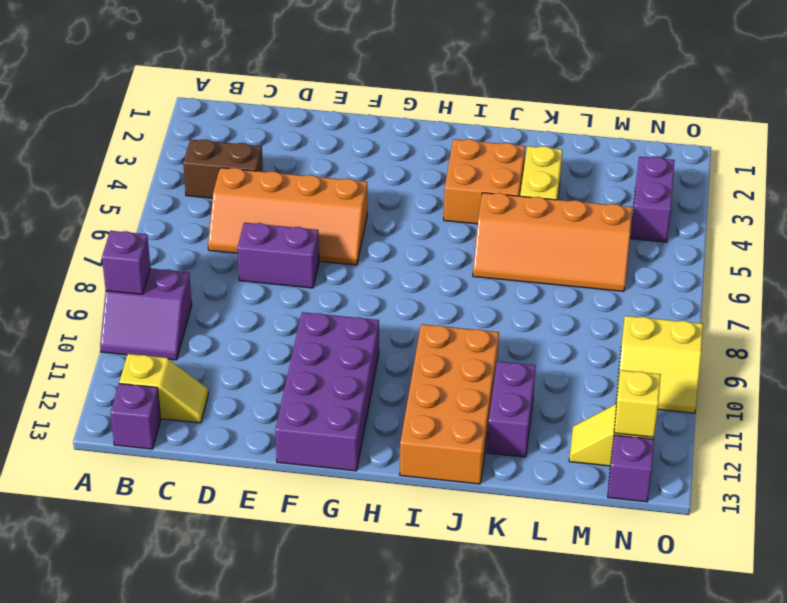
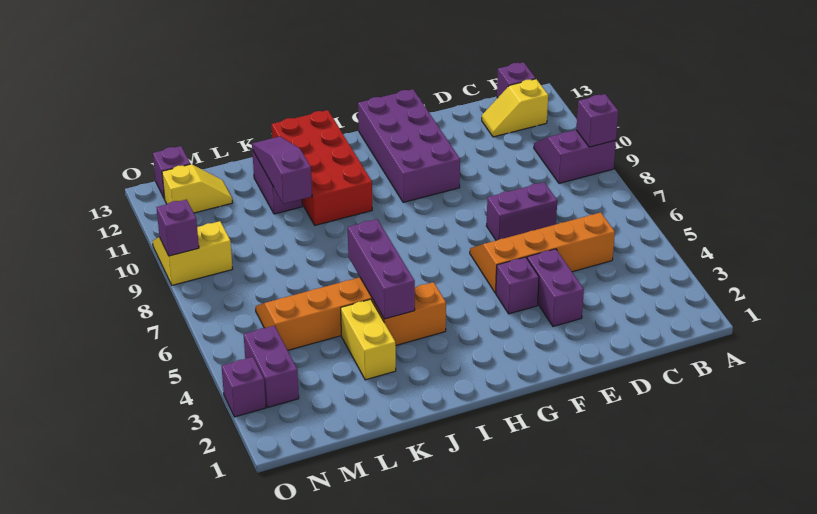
brown 1x2 brick [183,139,263,198] -> none
none -> purple 1x2 brick [527,249,584,326]
none -> purple 1x1 brick [496,257,539,314]
orange 2x2 brick [444,139,525,224] -> orange 1x2 brick [372,282,446,345]
orange 2x4 brick [400,324,499,484] -> red 2x4 brick [272,110,372,225]
none -> purple 1x3 brick [348,219,415,319]
none -> purple 1x3 slope [252,137,312,204]
yellow 1x1 brick [614,370,661,437] -> none
none -> purple 1x1 brick [222,357,266,417]
none -> purple 1x1 brick [156,200,199,256]

